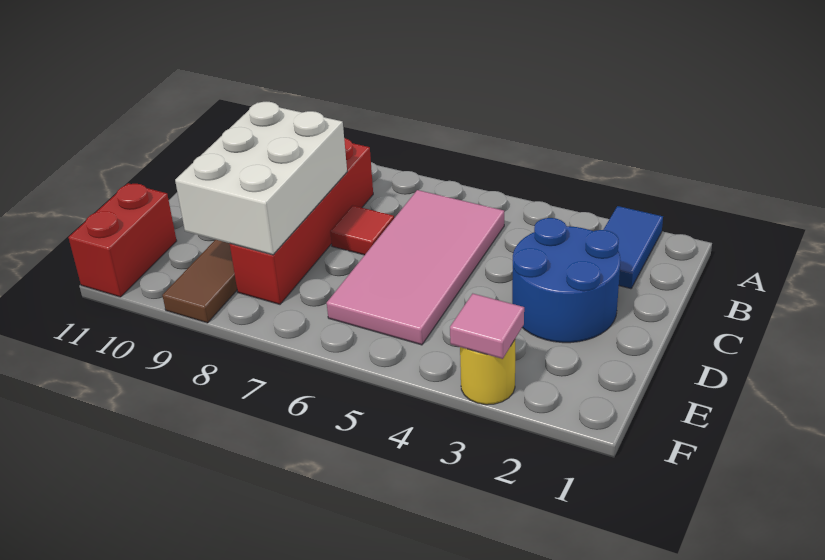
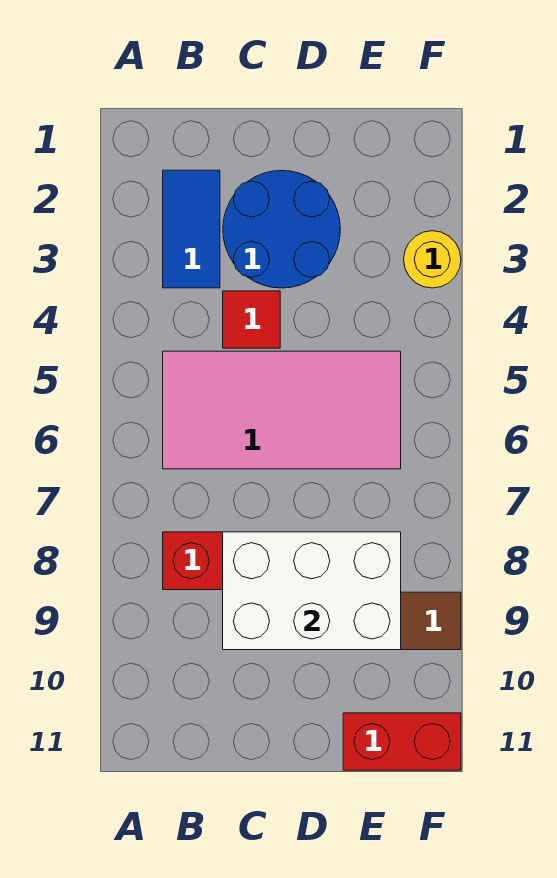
blue 1x2 tile [603,206,663,289] -> blue 1x2 tile turned to [163,170,220,288]
red 1x1 tile [330,205,394,255] -> red 1x1 tile moved to [223,291,280,348]
pink 1x1 tile [450,294,524,359] -> none

